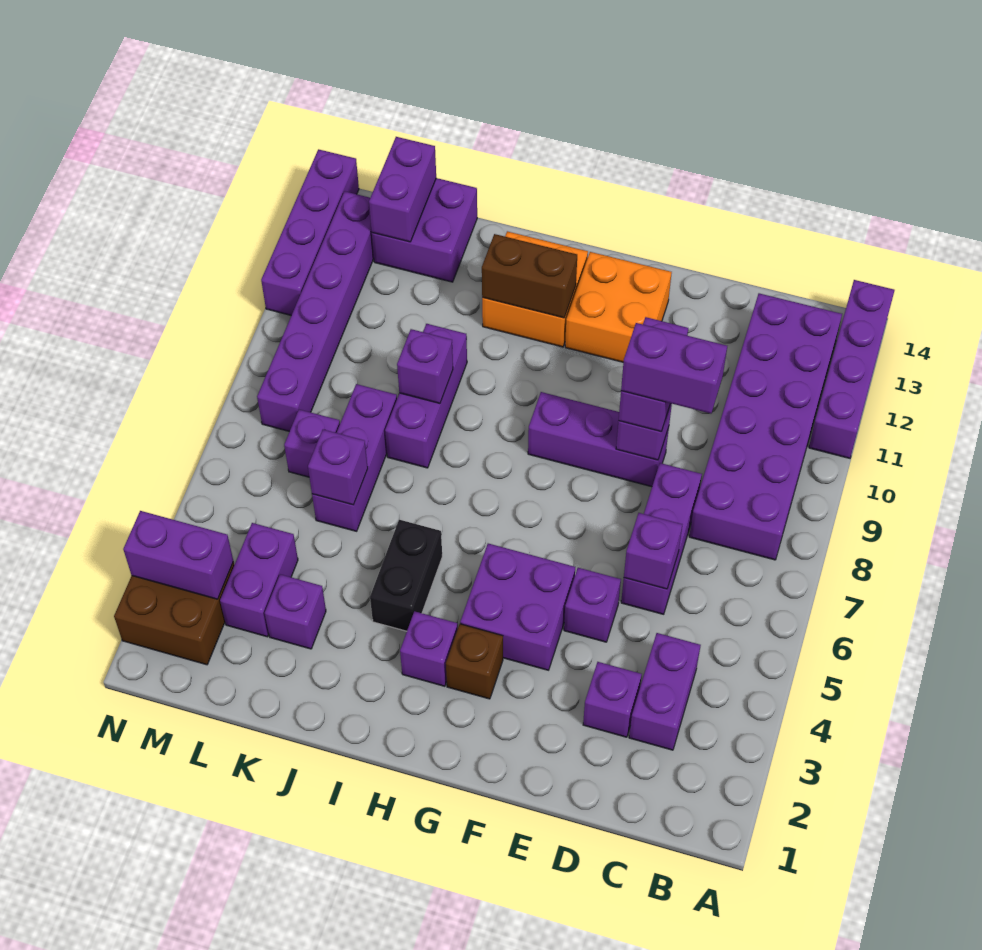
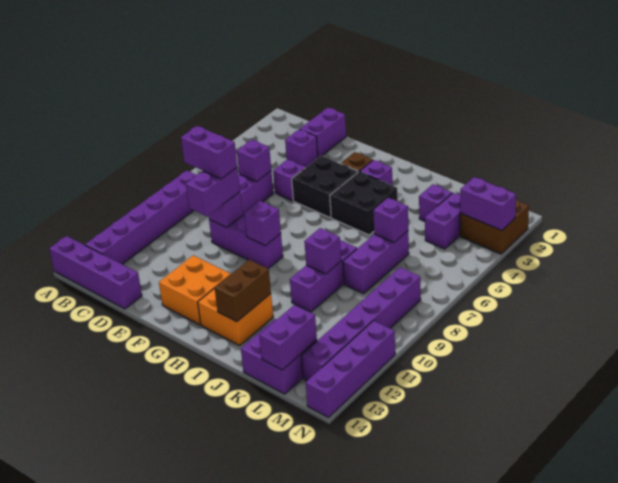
purple 1x4 brick [809,280,895,458] -> purple 1x4 brick turned to [49,236,142,309]
purple 2x6 brick [689,293,842,560] -> purple 1x6 brick [85,171,196,264]
purple 1x2 brick [629,633,701,750] -> purple 1x2 brick moved to [300,108,346,158]
purple 2x2 brick [460,544,575,670] -> black 2x2 brick [292,156,358,218]
brown 1x2 brick [482,234,577,318] -> brown 1x2 brick turned to [215,260,271,322]
black 1x2 brick [370,520,442,631] -> black 2x2 brick [330,172,398,235]
purple 1x1 brick [284,410,340,477] -> purple 1x1 brick moved to [244,201,281,246]

